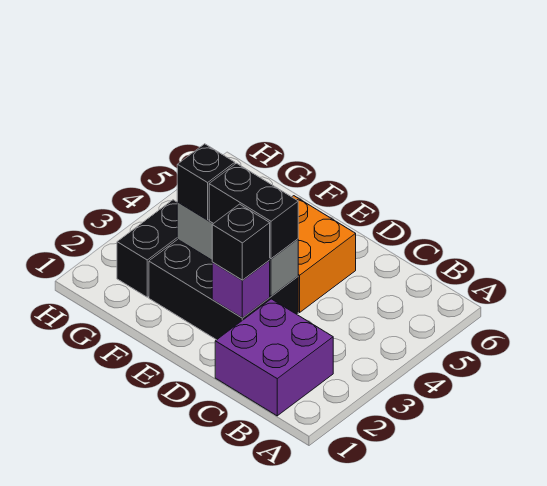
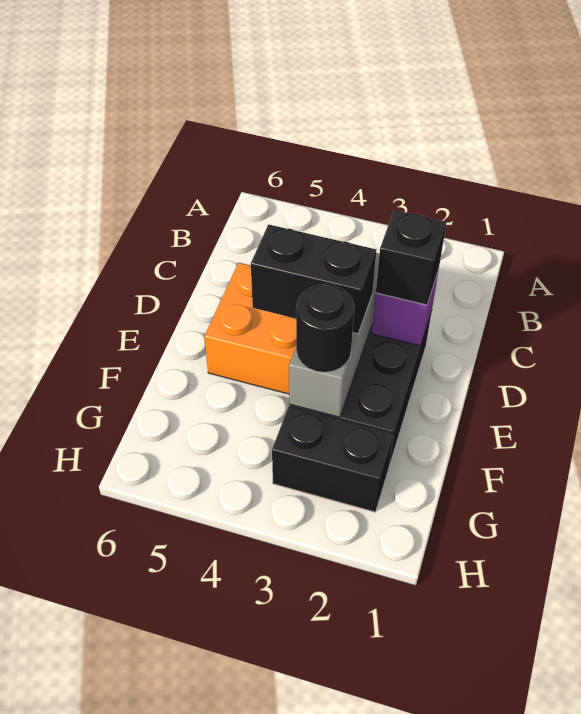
purple 2x2 brick [215,299,333,416] -> none
black 1x2 brick [209,163,298,259] -> black 1x2 brick turned to [251,224,377,334]
black 1x1 brick [177,144,235,220] -> black 1x1 round brick [296,284,354,372]

